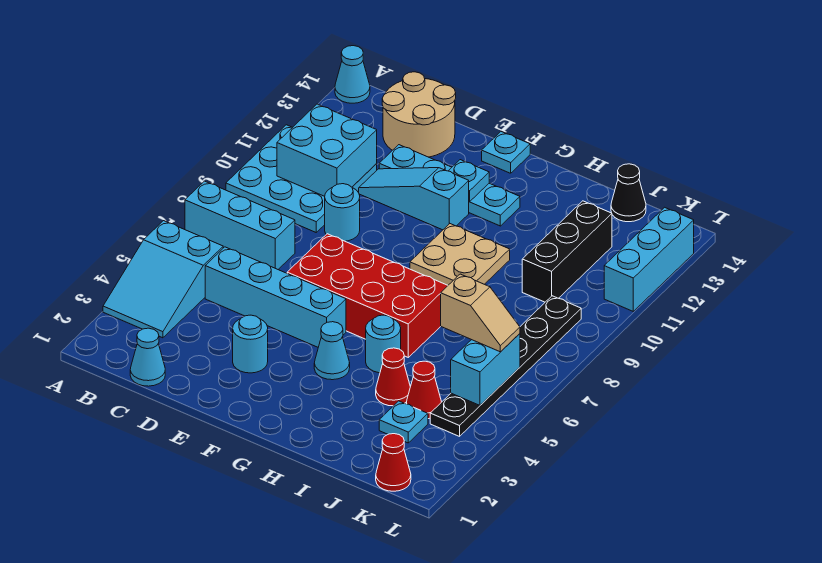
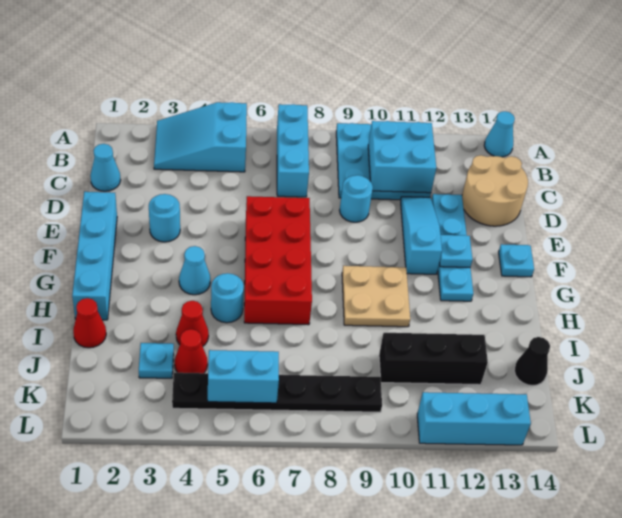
cyan 1x4 brick [205,247,346,347] -> cyan 1x4 brick moved to [72,192,117,320]
tan 1x2 slope [441,274,520,352] -> none
red 1x1 cone [376,434,411,491] -> red 1x1 cone moved to [73,298,106,348]

